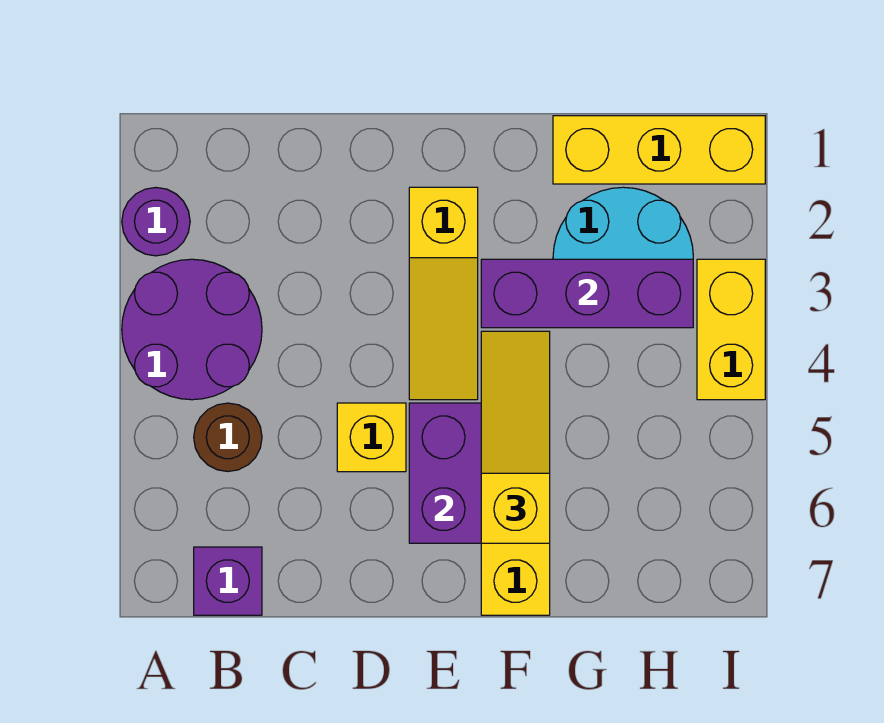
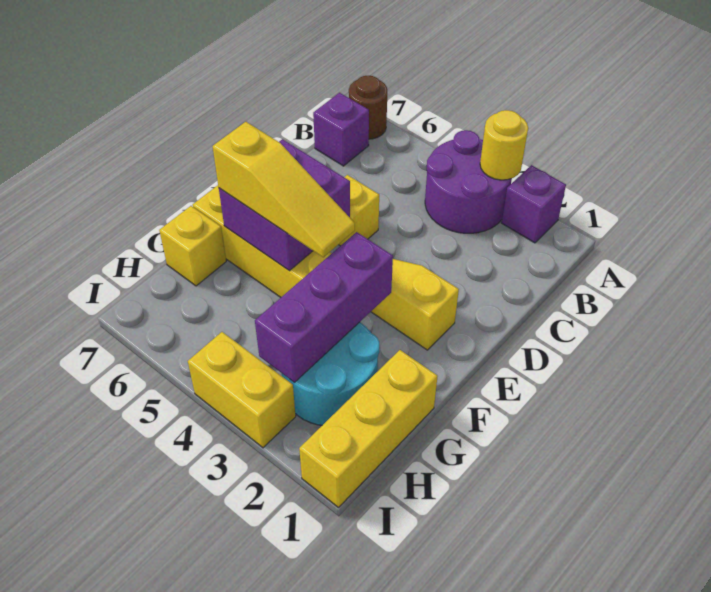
purple 1x1 round brick [122,188,190,256] -> purple 1x1 brick [502,165,566,243]
none -> yellow 1x1 round brick [480,110,528,180]
brown 1x1 round brick [194,403,262,471] -> brown 1x1 round brick moved to [349,76,387,139]
none -> yellow 1x1 brick [159,206,226,286]

